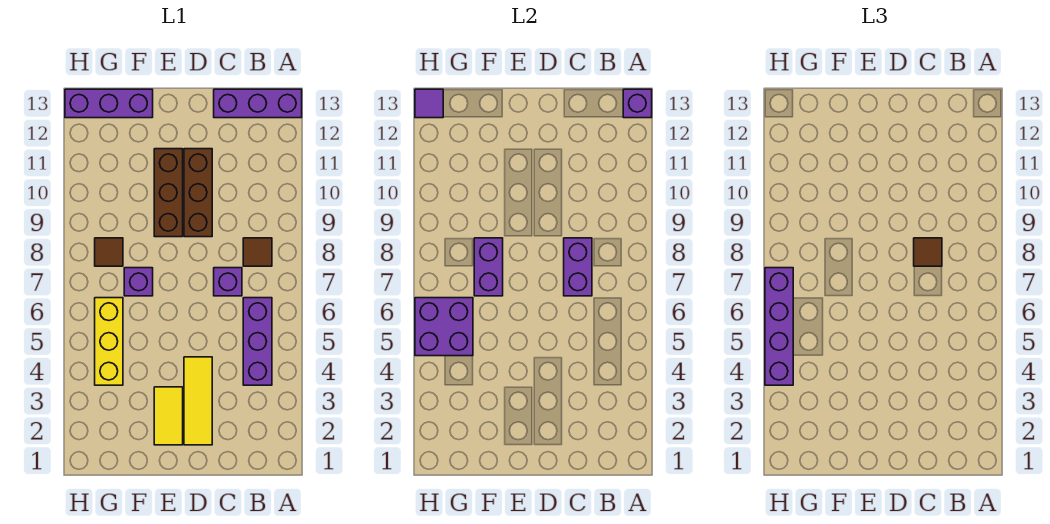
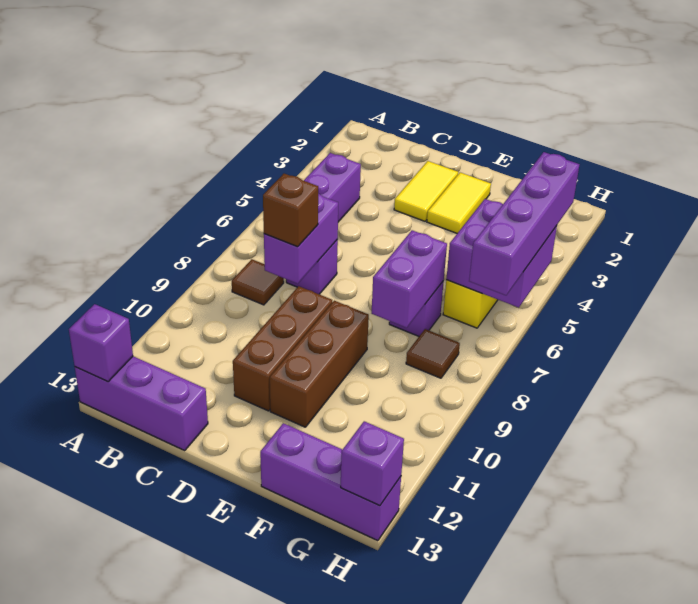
brown 1x1 tile [914,238,942,266] -> brown 1x1 brick [263,174,318,247]
yellow 1x3 tile [184,357,212,445] -> yellow 1x2 tile [394,161,458,221]
purple 1x1 tile [415,89,443,118] -> purple 1x1 brick [341,421,404,505]

